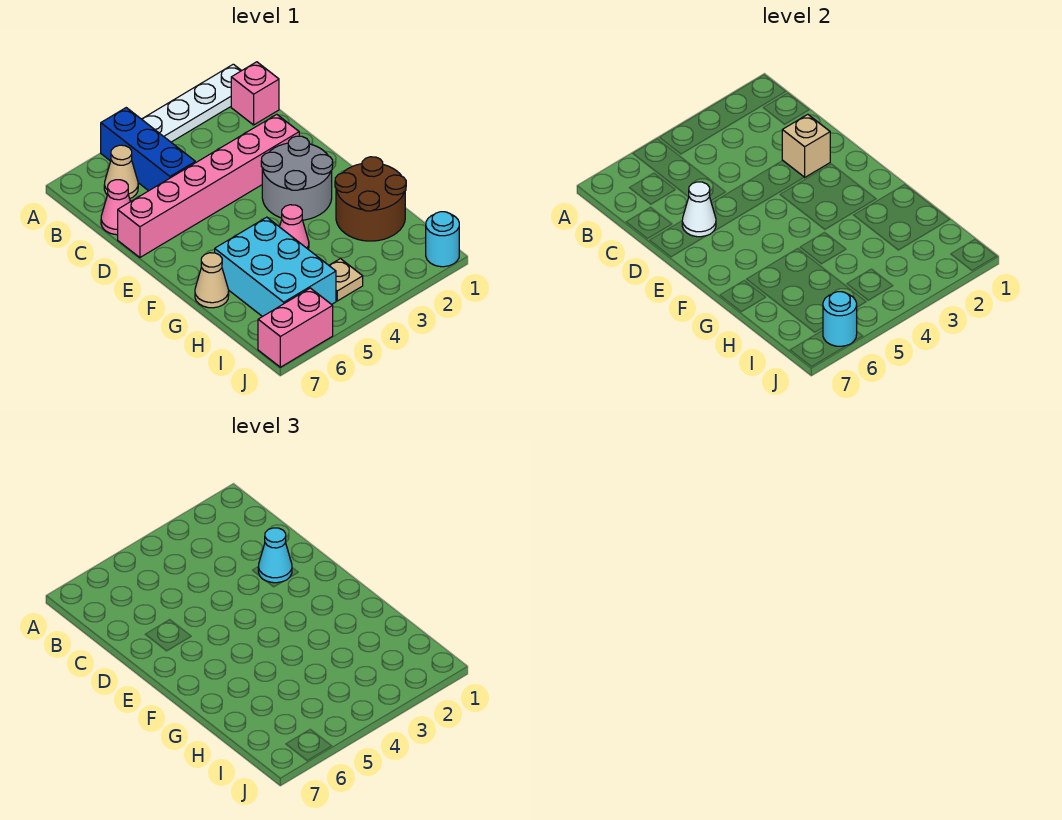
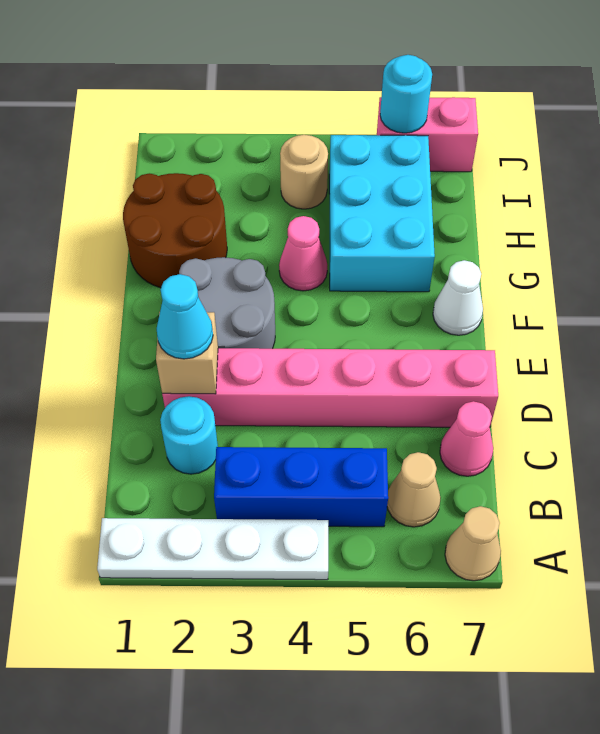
blue 1x3 brick [101,108,195,191] -> blue 1x3 brick turned to [214,447,388,527]
pink 1x1 brick [231,62,279,125] -> none
white 1x1 cone [682,182,716,237] -> white 1x1 cone moved to [433,260,483,335]
tan 1x1 cone [195,253,229,308] -> tan 1x1 cone moved to [445,506,501,581]
tan 1x1 plate [329,259,363,301] -> tan 1x1 round brick [280,135,328,209]
cyan 1x1 round brick [426,212,459,267] -> cyan 1x1 round brick moved to [160,396,218,474]

